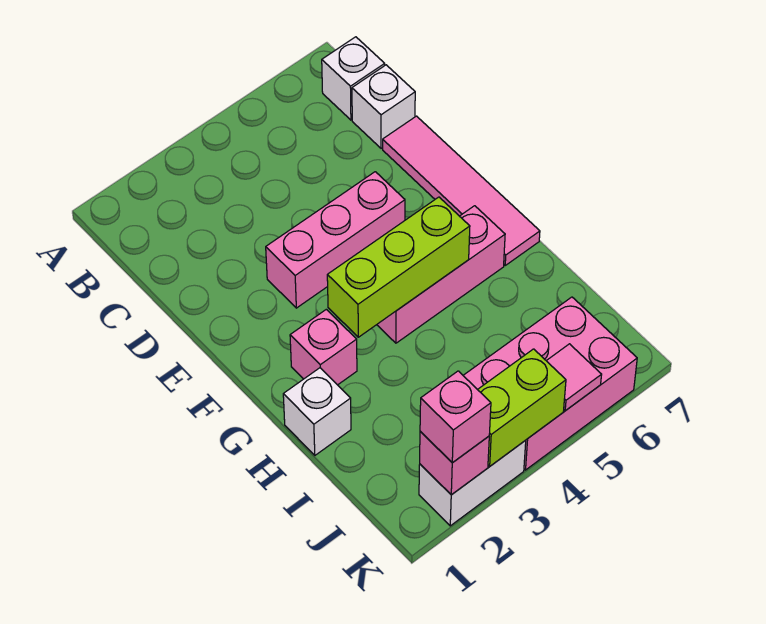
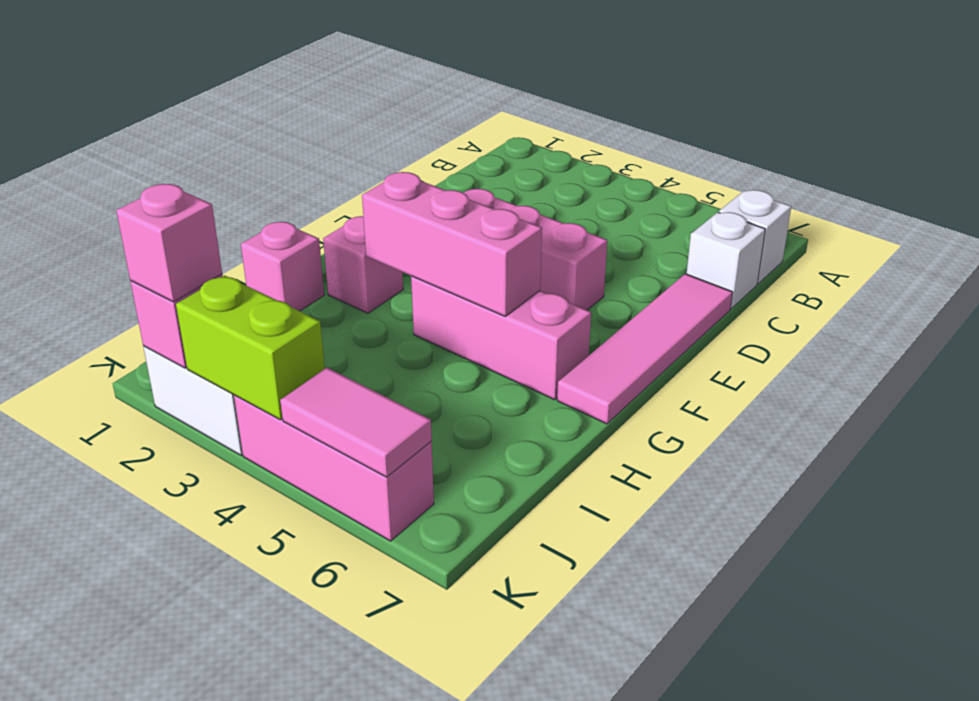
lime 1x3 brick [327,197,470,337] -> pink 1x3 brick [362,172,542,316]
white 1x1 brick [283,368,351,455] -> pink 1x1 brick [241,222,324,311]
pink 2x3 brick [463,297,637,470] -> pink 1x3 brick [234,395,434,541]
pink 1x1 tile [547,344,602,411] -> pink 1x2 tile [280,367,432,477]

